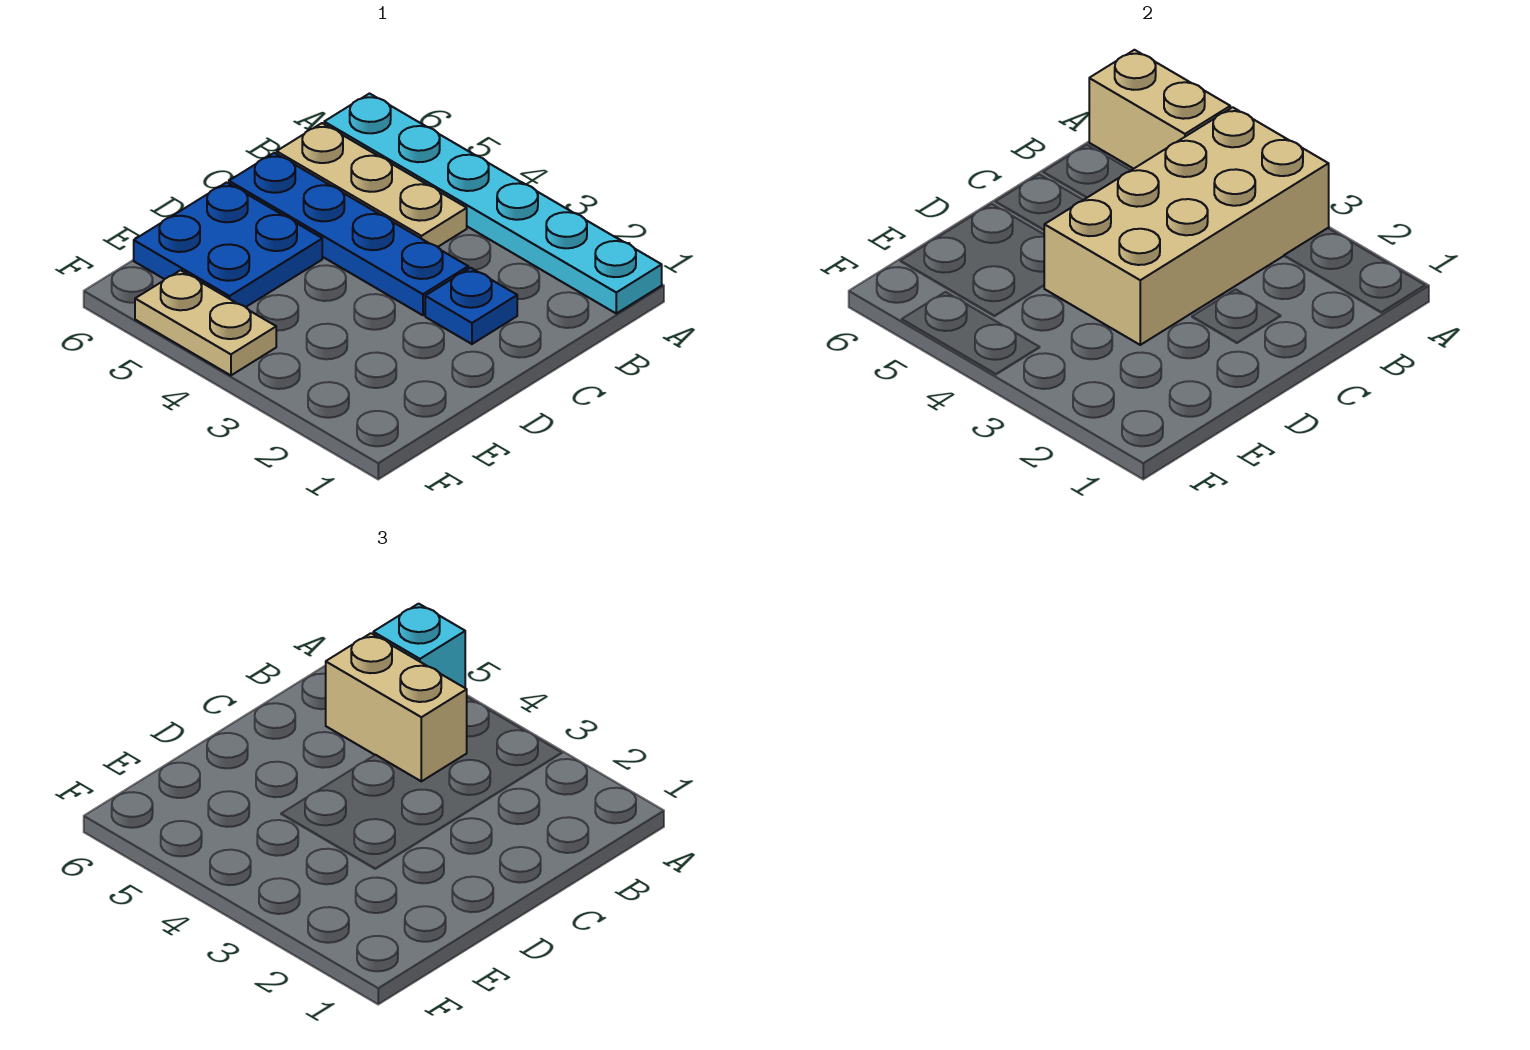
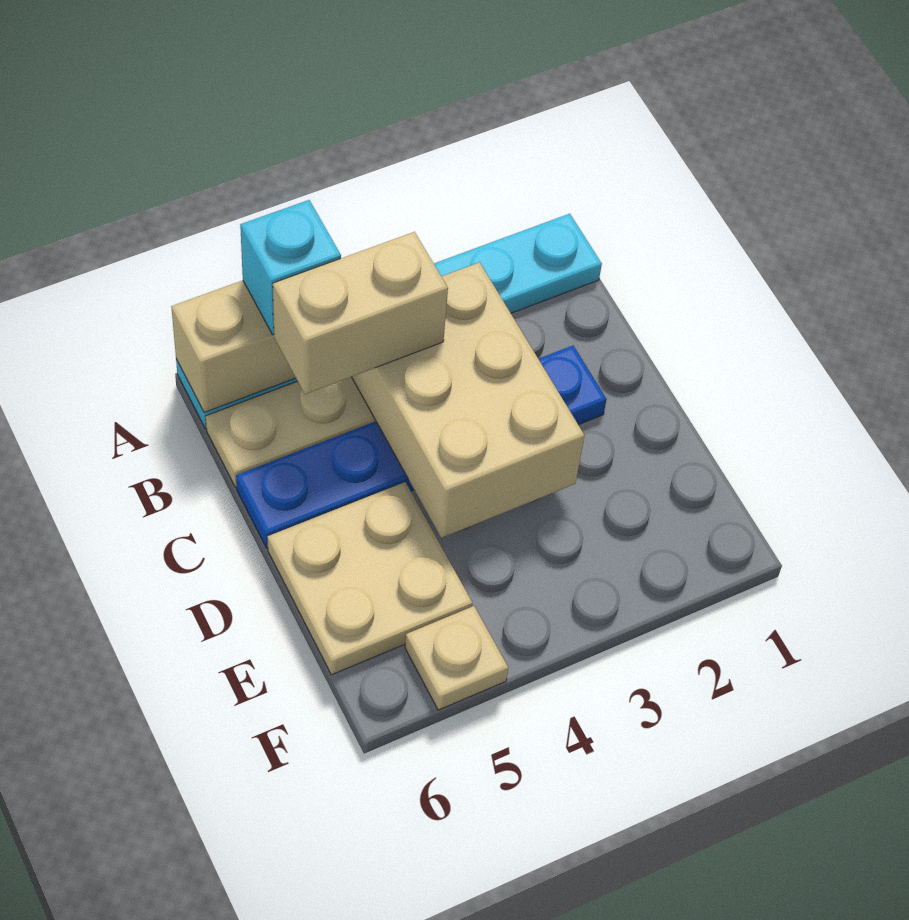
tan 2x4 brick [1044,107,1329,345] -> tan 2x3 brick [352,262,584,538]
blue 2x2 plate [134,182,322,307] -> tan 2x2 plate [267,482,472,675]
tan 1x2 plate [135,270,276,375] -> tan 1x1 plate [405,606,508,710]

